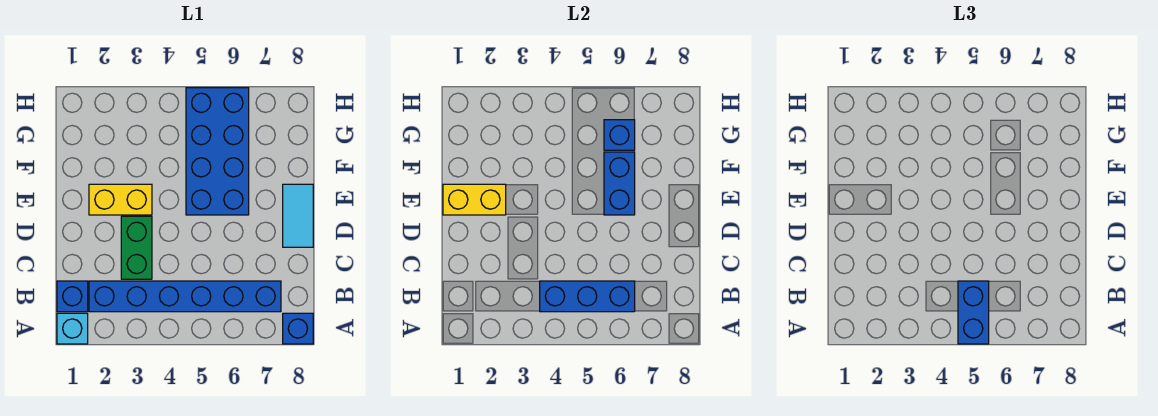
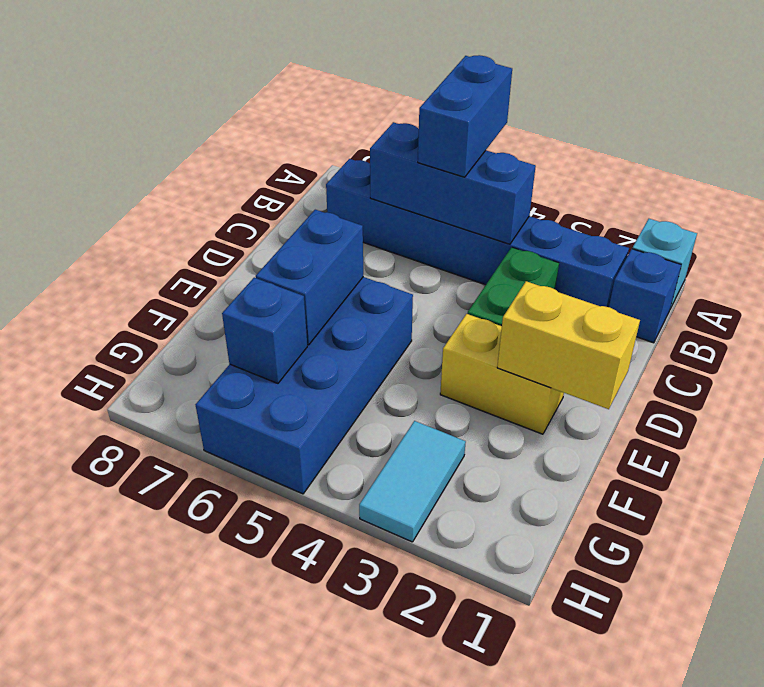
blue 1x1 brick [283,313,313,344] -> none
cyan 1x2 tile [283,184,313,247] -> cyan 1x2 tile moved to [359,421,466,542]

